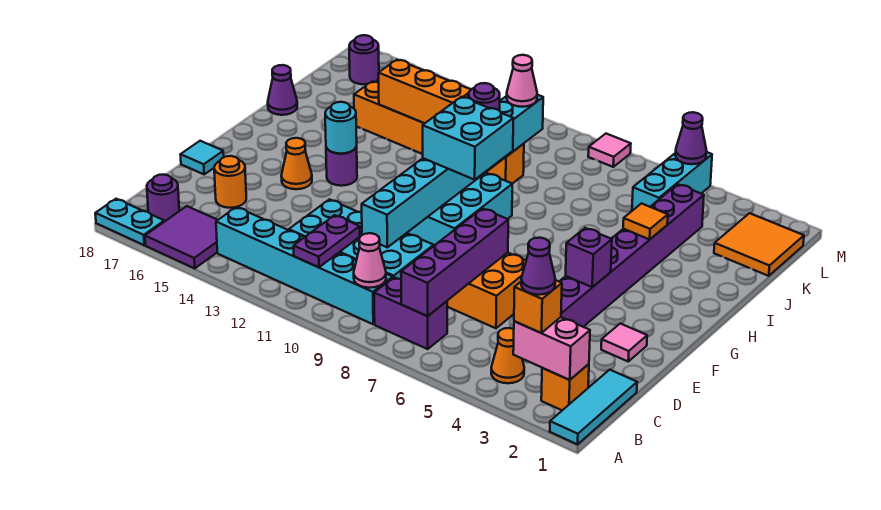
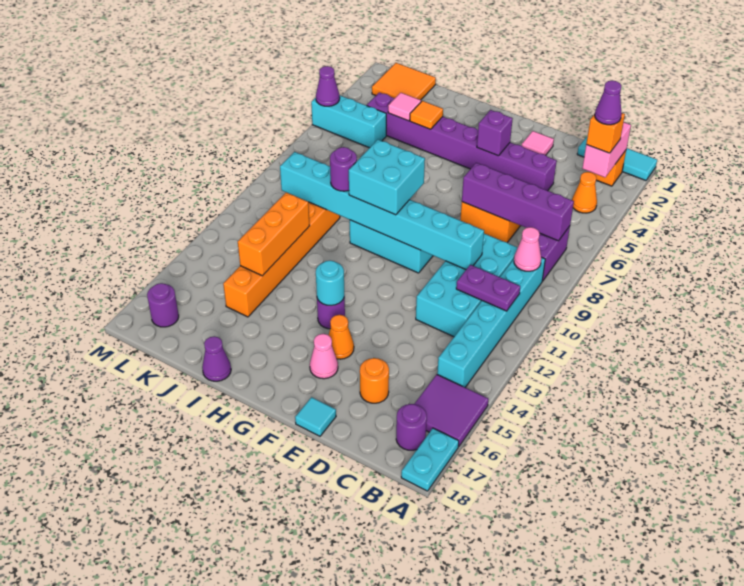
pink 1x1 cone [507,55,537,107] -> pink 1x1 cone moved to [310,334,338,379]
pink 1x1 tile [588,134,631,167] -> pink 1x1 tile moved to [388,93,421,121]

